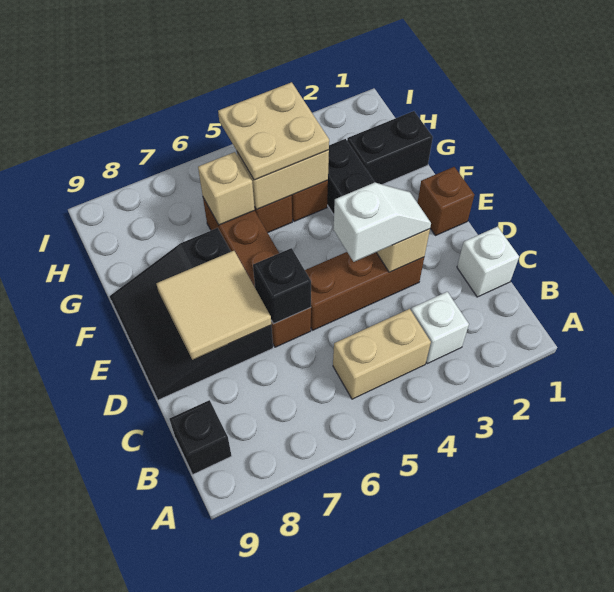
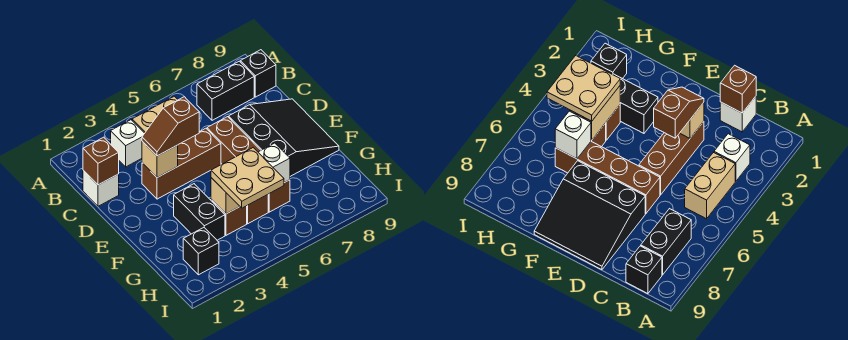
white 1x2 slope [333,183,431,262] -> brown 1x2 slope [142,97,199,156]
black 1x1 brick [253,248,311,324] -> black 1x1 brick moved to [183,228,219,275]
tan 2x2 tile [156,251,271,360] -> none
brown 1x1 brick [417,167,474,235] -> brown 1x1 brick moved to [83,137,119,185]
black 1x2 brick [347,111,433,184] -> black 1x2 brick moved to [197,61,254,120]
tan 1x1 brick [198,152,255,225] -> white 1x1 brick [258,143,290,183]

